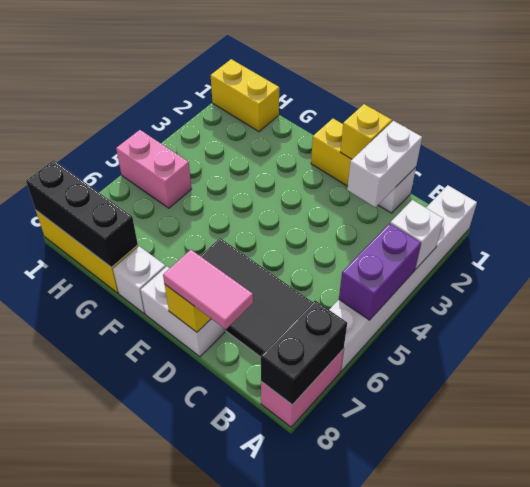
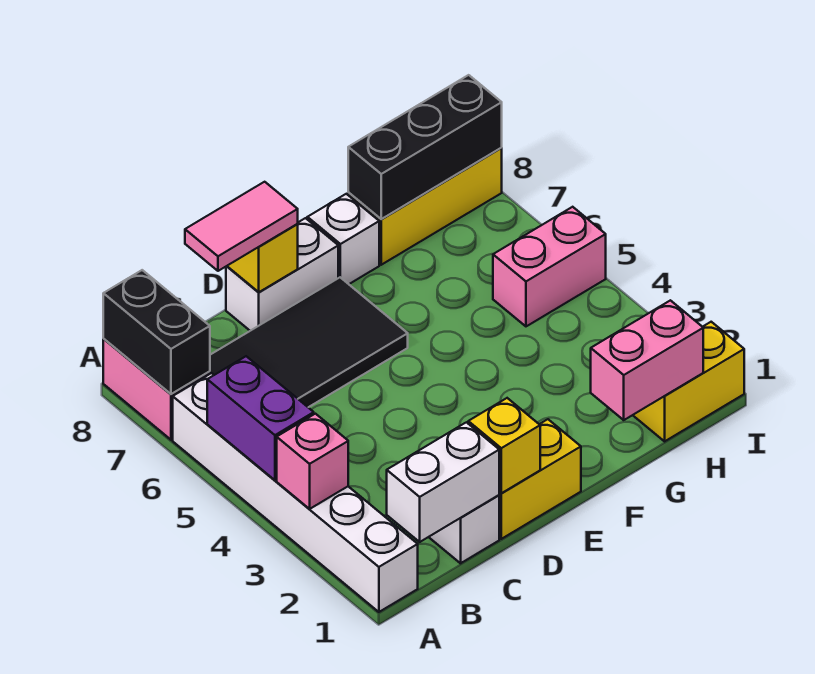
white 1x1 brick [390,200,444,269] -> pink 1x1 brick [277,414,348,509]
white 1x2 brick [347,121,422,207] -> white 1x2 brick turned to [387,422,499,542]
none -> pink 1x2 brick [591,300,703,420]

